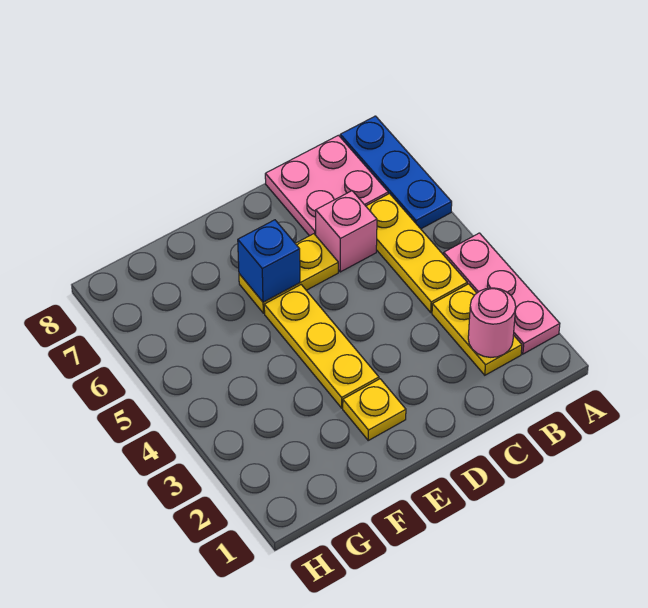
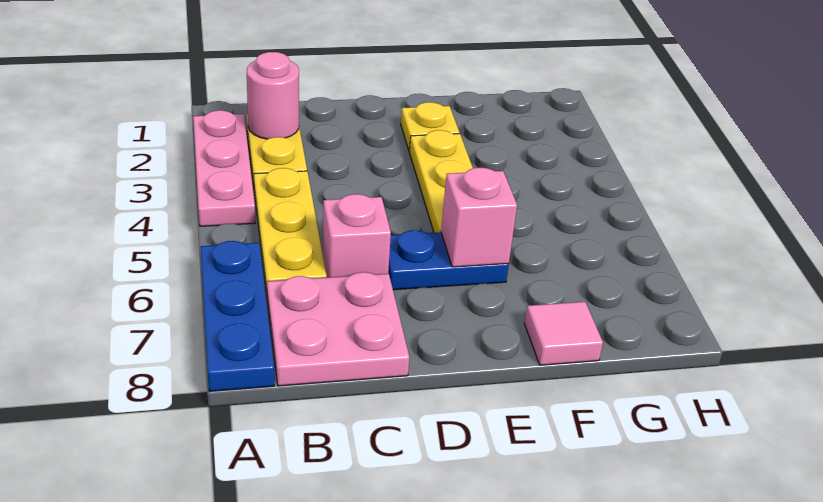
yellow 1x2 plate [239,234,338,313] -> blue 1x2 plate [388,230,509,290]
blue 1x1 brick [238,220,300,302] -> pink 1x1 brick [441,168,517,267]
none -> pink 1x1 tile [525,302,603,365]

